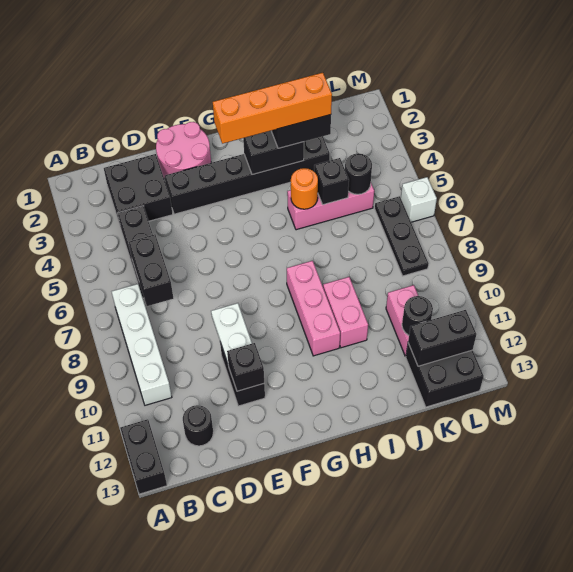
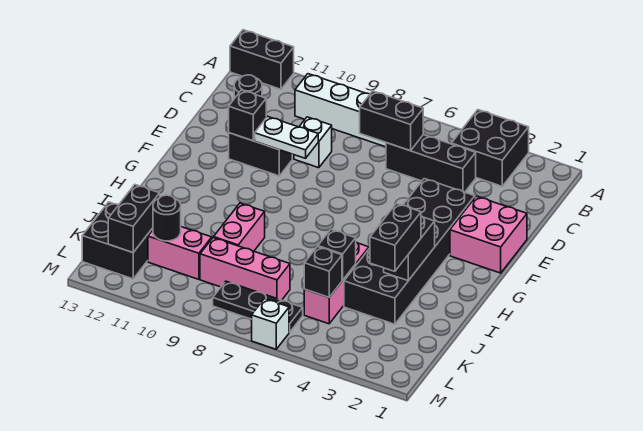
black 2x2 brick [104,154,173,225] -> black 2x2 brick moved to [451,110,529,186]
none -> white 1x1 brick [294,117,332,168]
pink 2x2 round brick [156,122,211,179] -> pink 2x2 brick [450,196,527,273]
black 1x6 brick [165,136,330,214] -> black 2x6 brick [344,179,475,324]
orange 1x4 brick [213,73,332,144] -> none
pink 1x3 brick [287,261,340,356] -> pink 1x3 brick moved to [200,238,290,300]
orange 1x1 round brick [291,168,318,209] -> none
pink 1x2 brick [323,277,368,348] -> pink 1x2 brick turned to [214,203,265,251]
black 1x1 round brick [345,153,372,194] -> black 1x1 brick [304,247,342,297]

